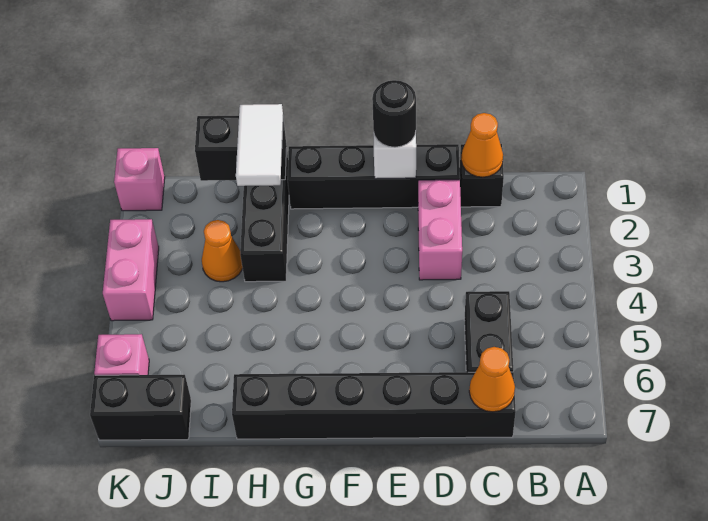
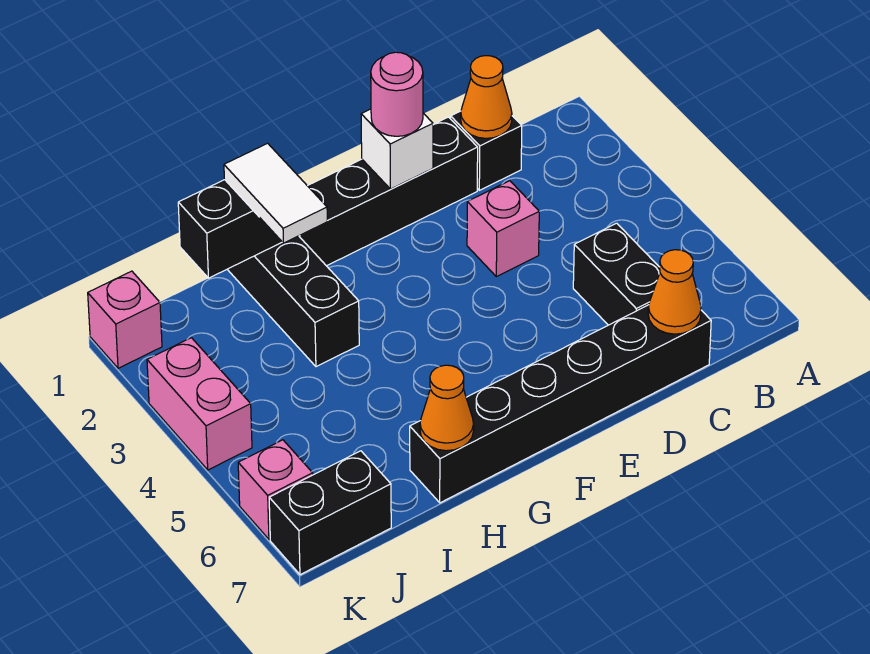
pink 1x2 brick [418,180,462,280] -> pink 1x1 brick [467,181,539,277]
black 1x1 round brick [372,80,416,147] -> pink 1x1 round brick [371,52,423,136]
orange 1x1 cone [202,220,243,282] -> orange 1x1 cone moved to [420,365,474,451]

